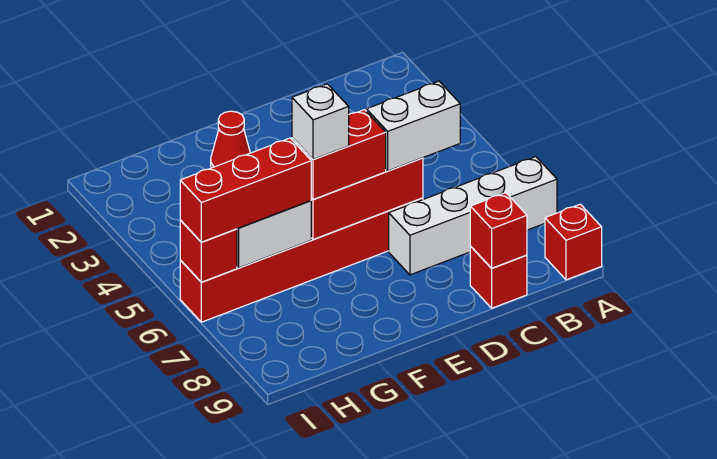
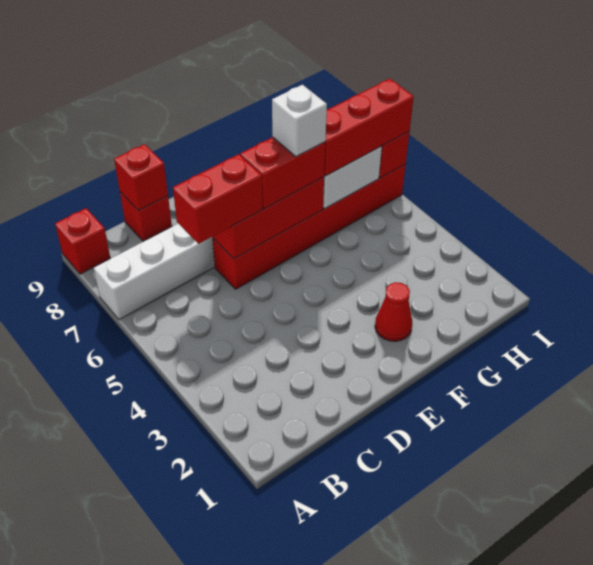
white 1x2 brick [366,81,460,171] -> red 1x2 brick [173,154,263,244]

